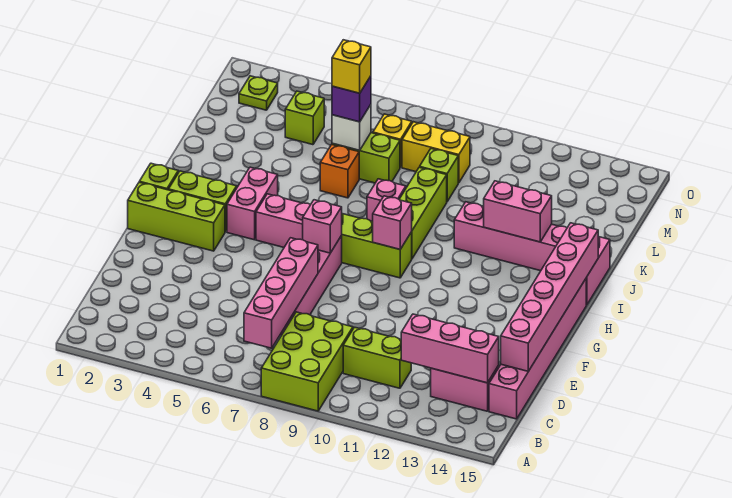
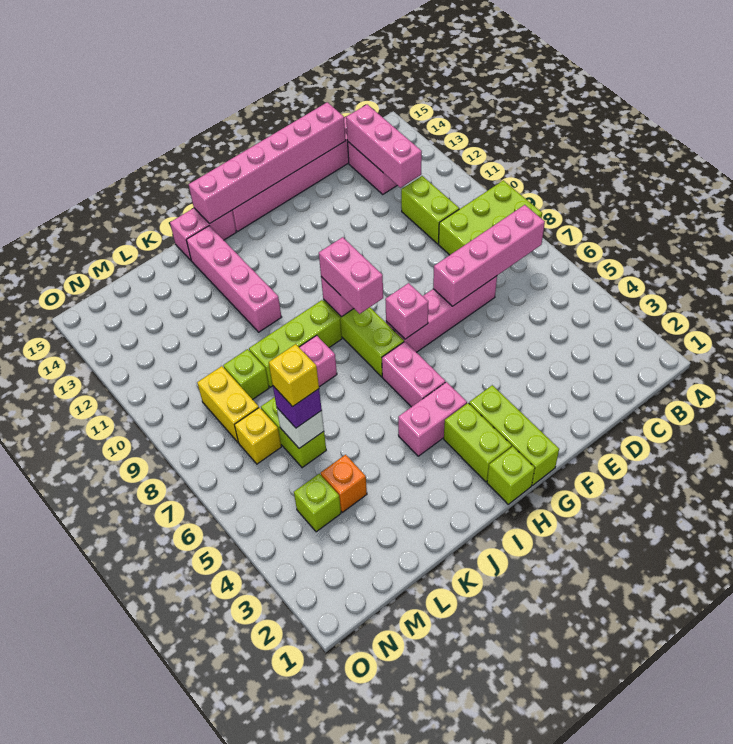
pink 1x2 brick [484,181,552,242] -> pink 1x2 brick moved to [319,237,383,314]
orange 1x1 brick [320,145,359,198] -> orange 1x1 brick moved to [321,455,367,512]
lime 1x1 plate [239,76,278,110] -> none

